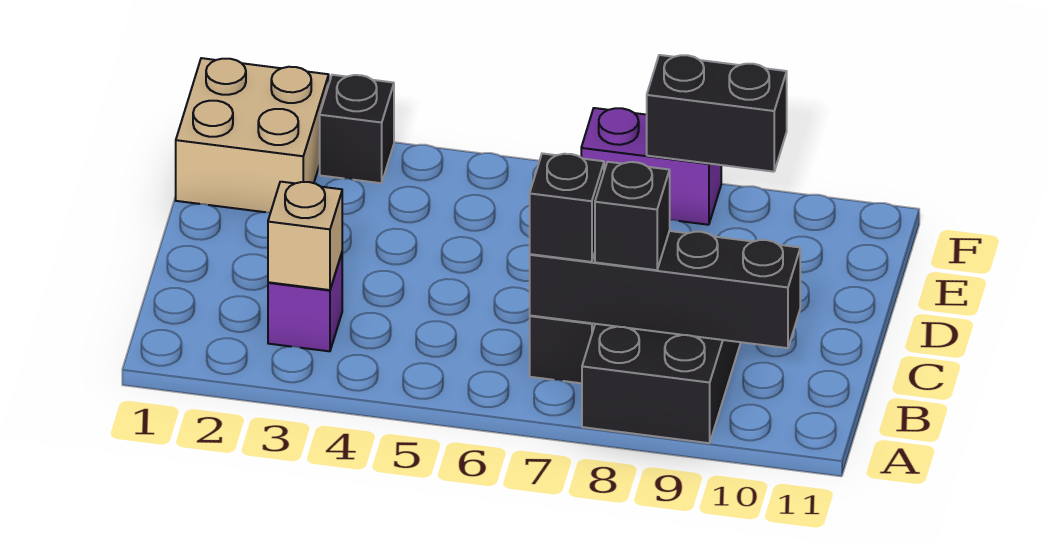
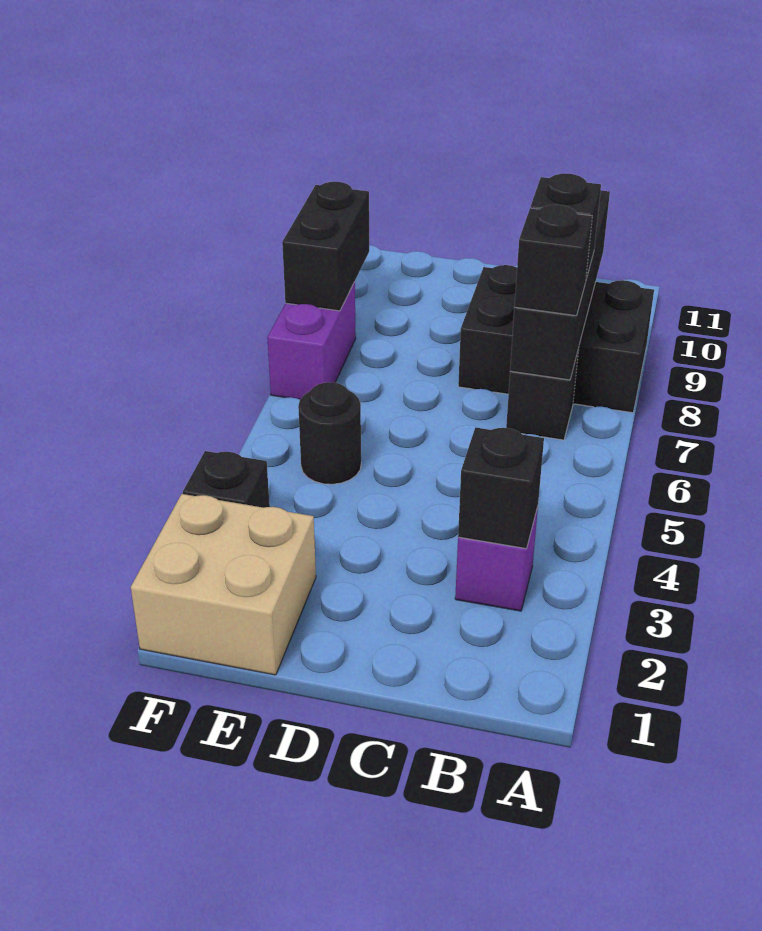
tan 1x1 brick [268,182,342,290] -> black 1x1 brick [458,428,544,549]
none -> black 1x1 round brick [298,382,361,484]

